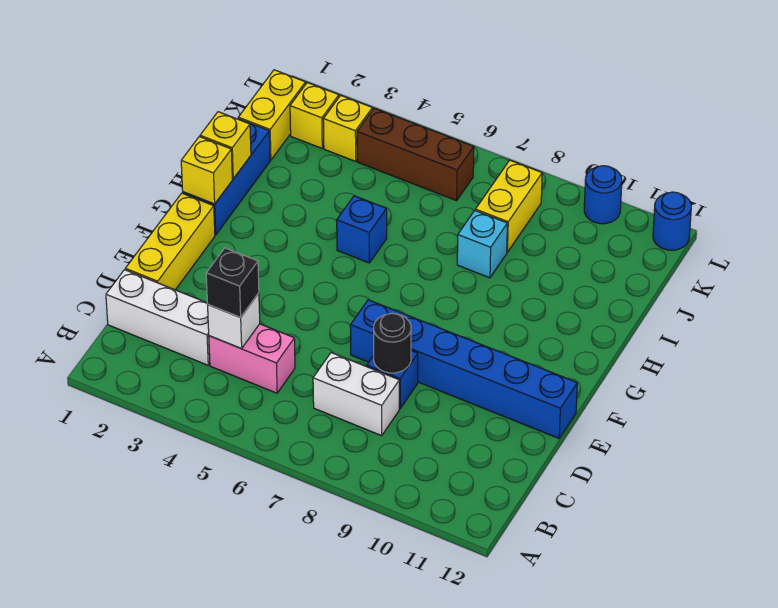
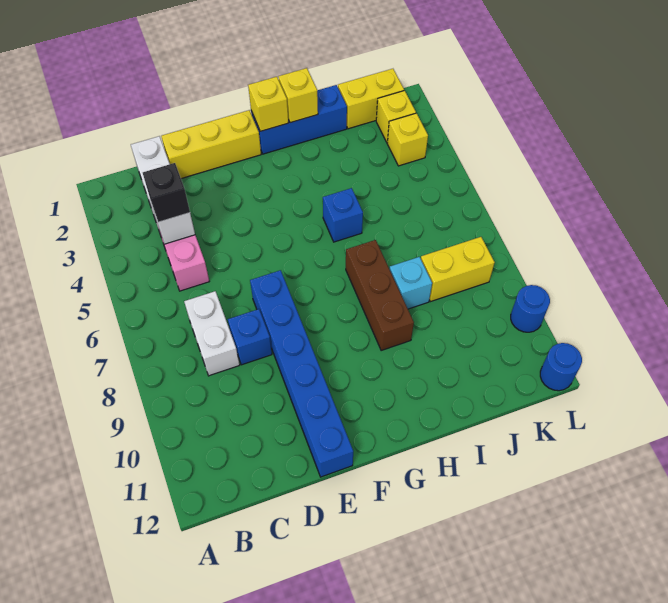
black 1x1 round brick [374,313,411,373] -> none
brown 1x3 brick [357,108,474,201] -> brown 1x3 brick moved to [346,240,414,350]

